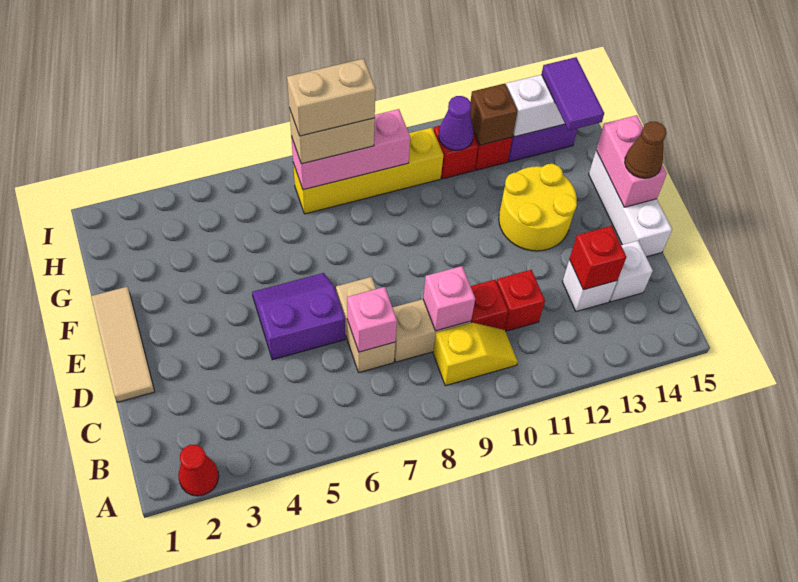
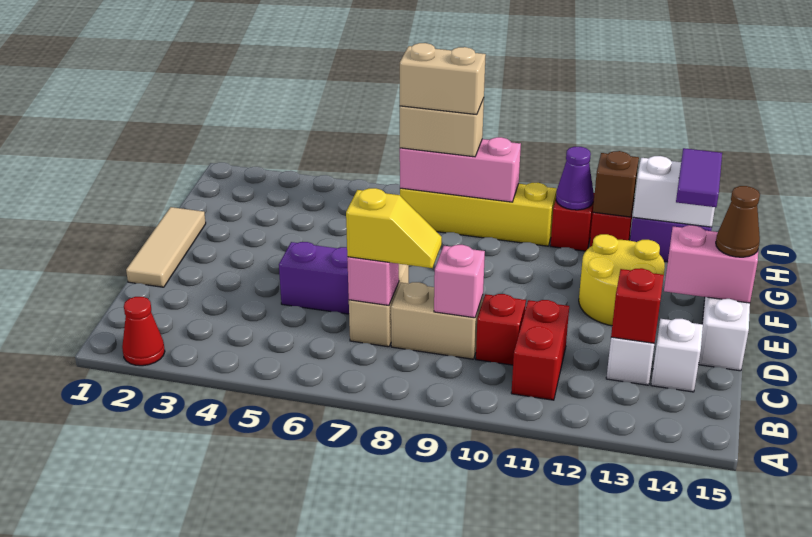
yellow 1x2 slope [433,323,518,386] -> yellow 1x2 slope moved to [346,188,442,268]
red 1x1 brick [496,270,545,331] -> red 1x2 brick [511,300,569,400]
pink 1x2 brick [596,115,667,207] -> pink 1x2 brick turned to [664,225,758,303]

